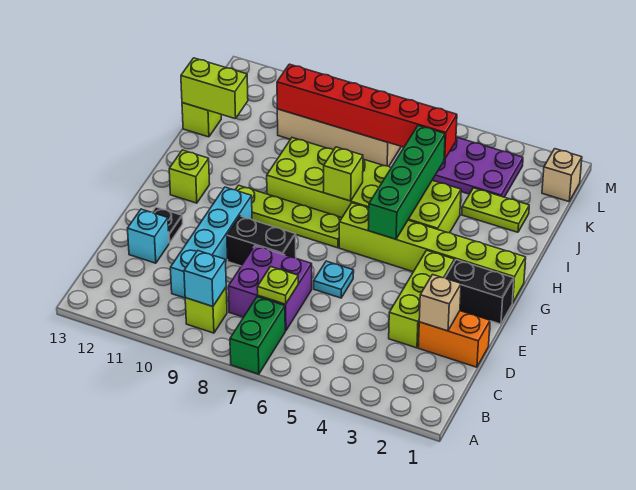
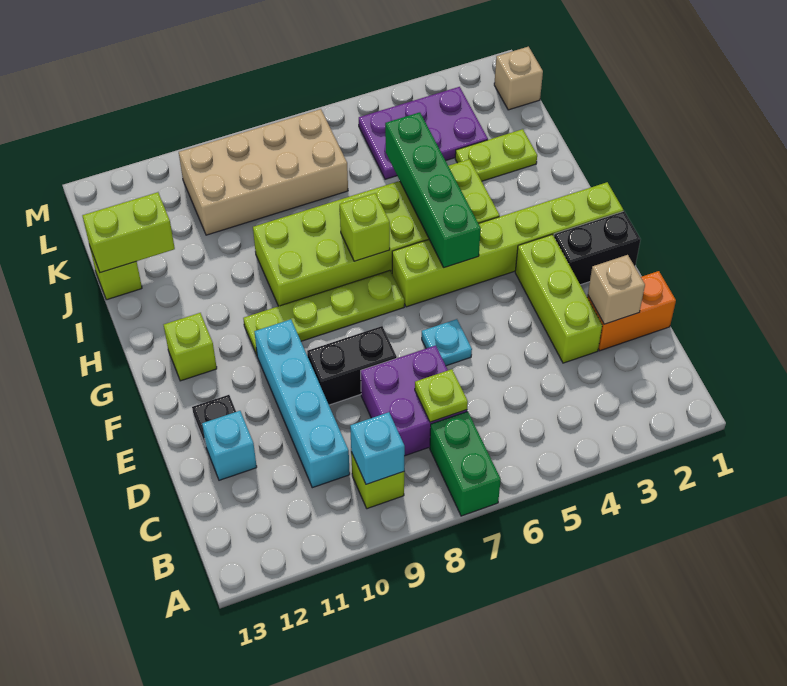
red 1x6 brick [277,64,457,159] -> none

